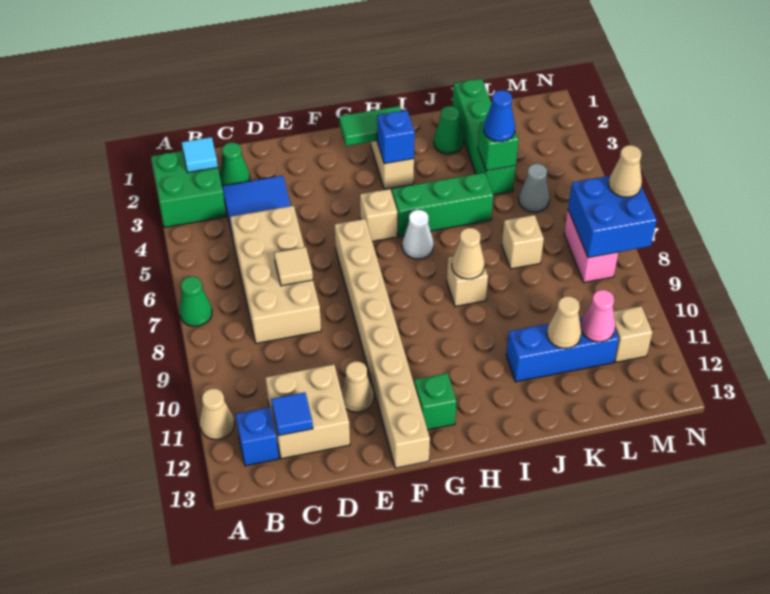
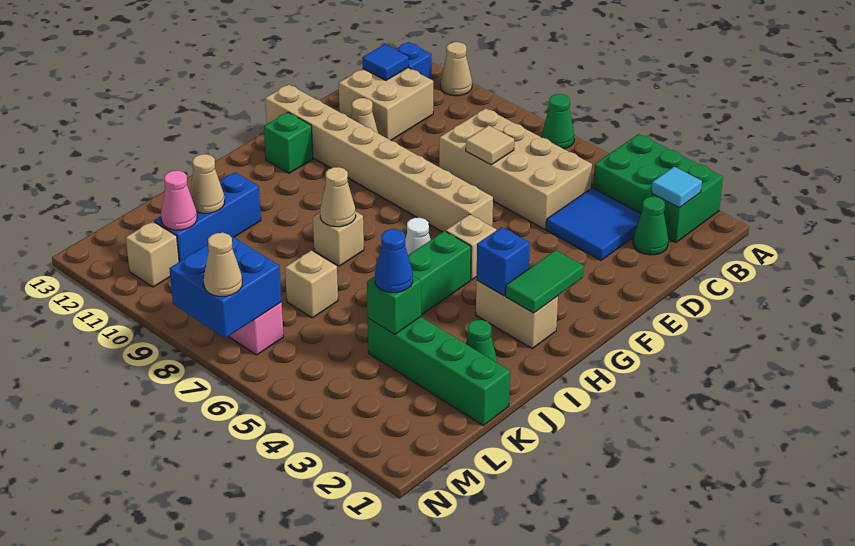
green 2x2 brick [151,151,226,228] -> green 2x3 brick [593,134,723,242]
grey 1x1 cone [519,164,549,212] -> none

